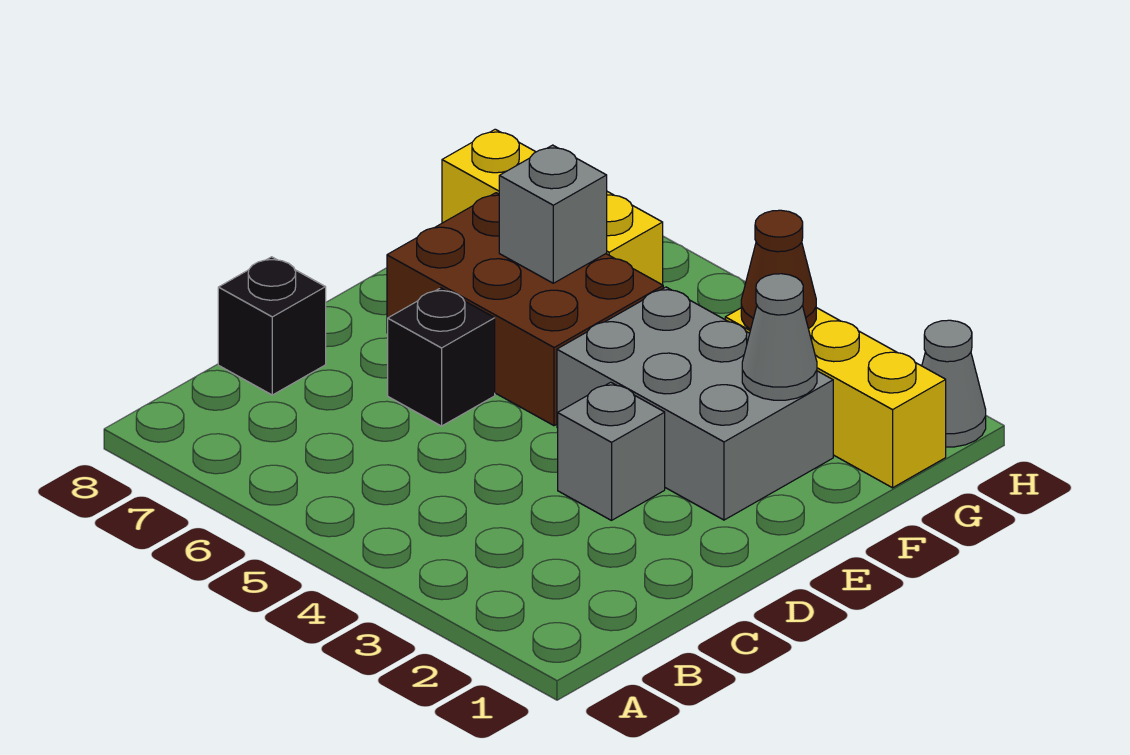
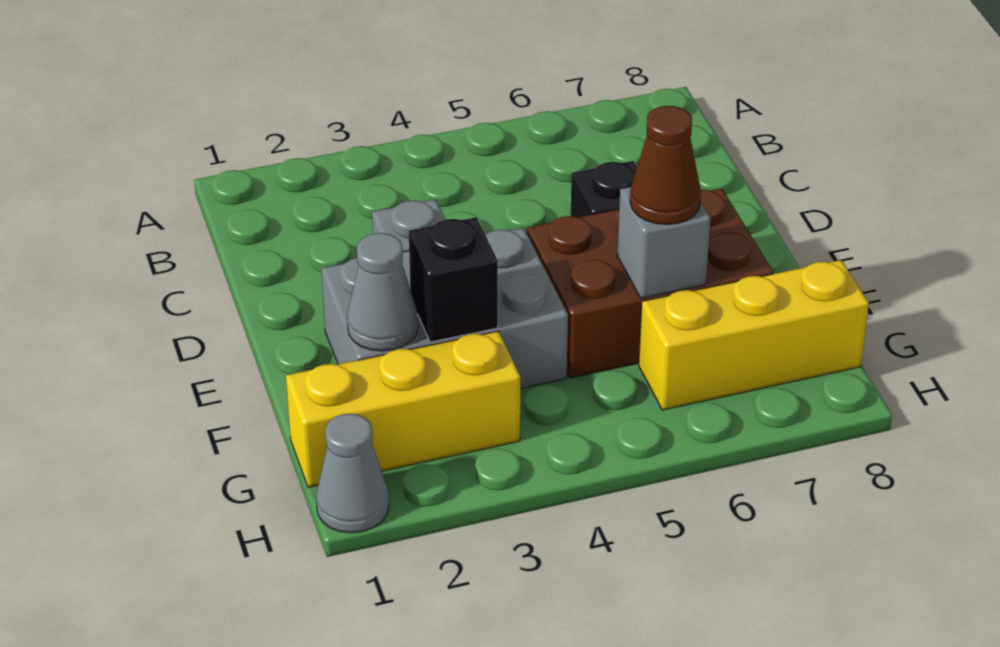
black 1x1 brick [218,257,326,395] -> black 1x1 brick moved to [409,217,498,342]
brown 1x1 cone [741,210,816,330] -> brown 1x1 cone moved to [630,106,701,225]

